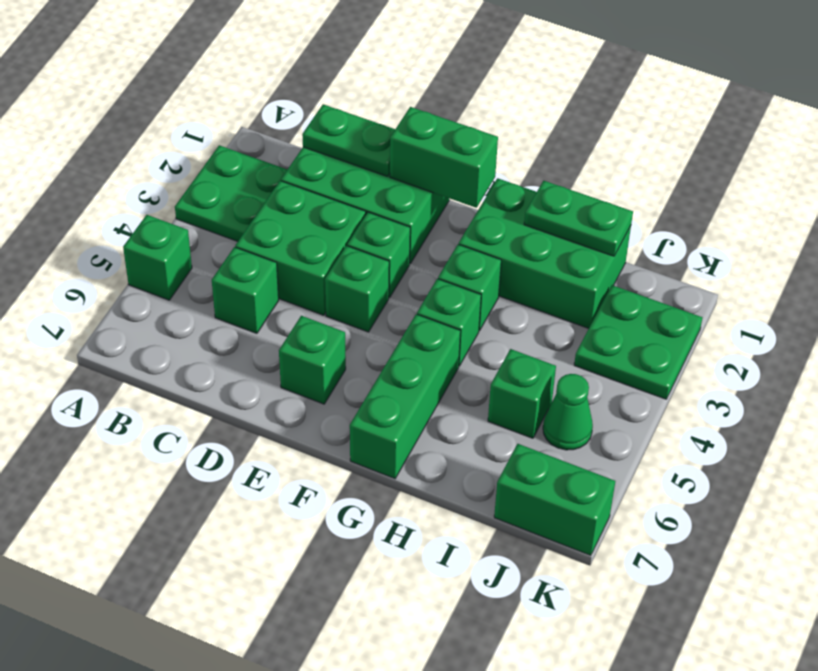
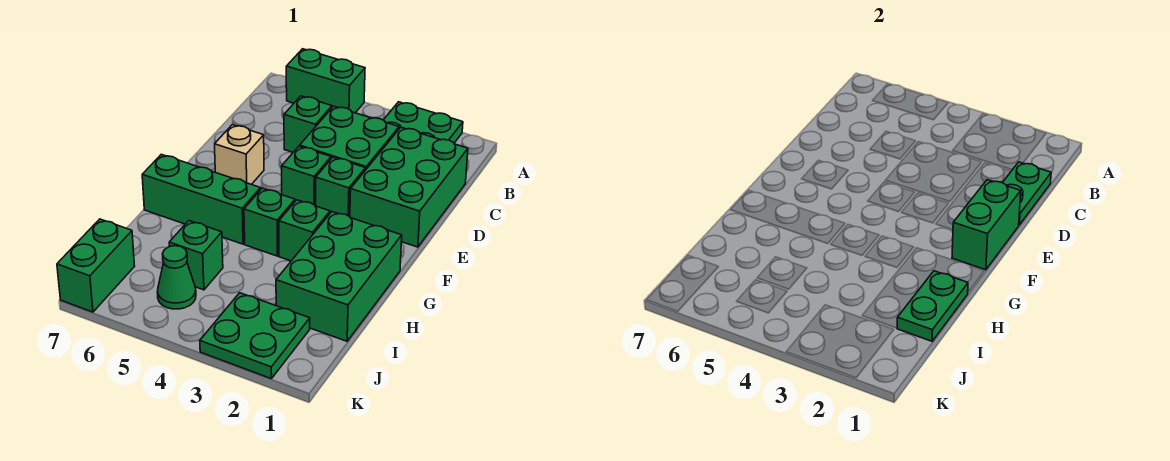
green 1x1 brick [123,215,192,300] -> green 1x2 brick [286,49,365,113]
green 1x1 brick [279,316,346,404] -> tan 1x1 brick [215,125,264,185]

